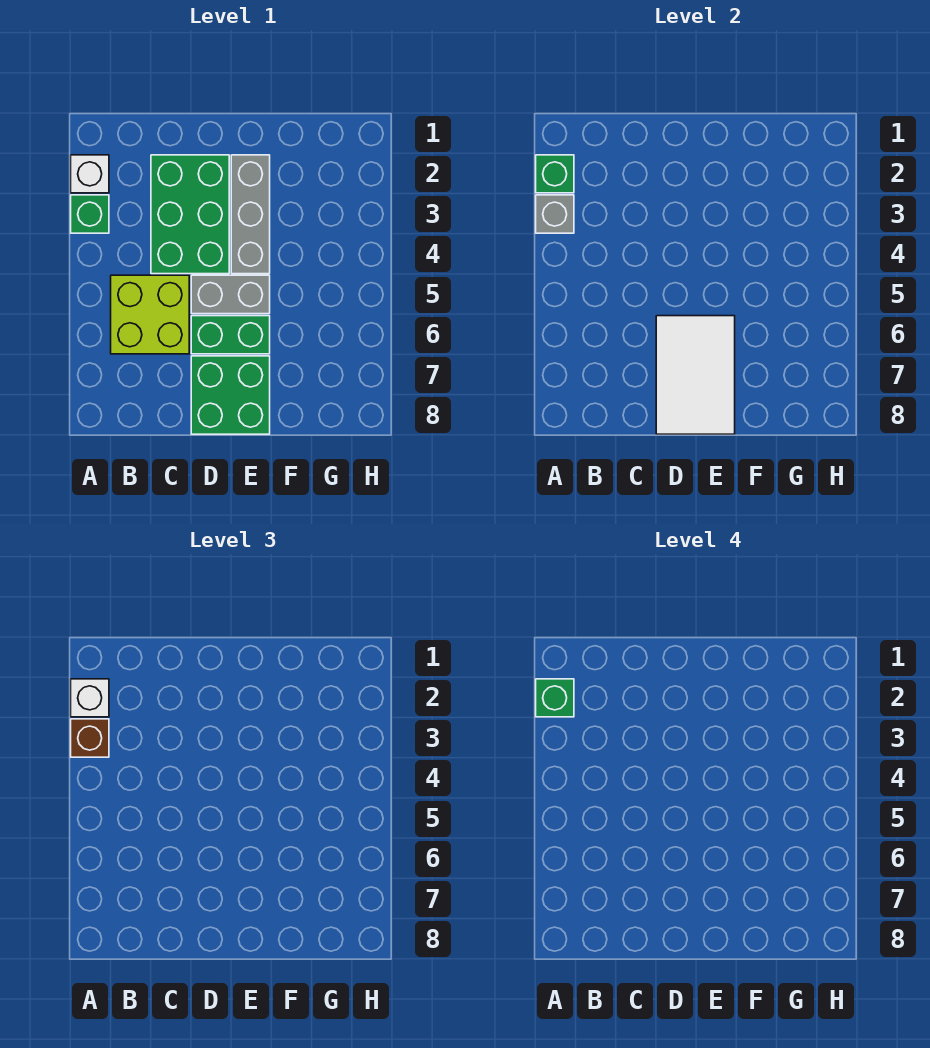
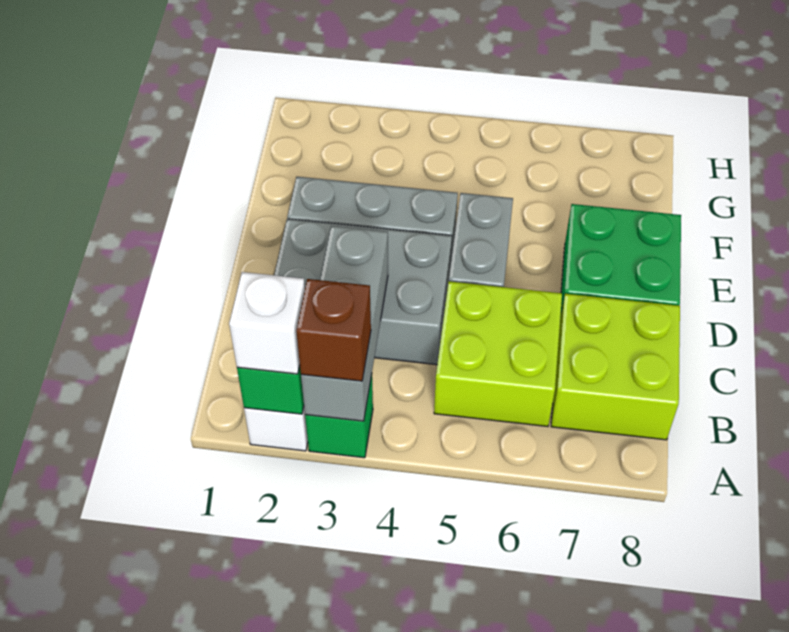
green 1x1 brick [536,679,574,717] -> none
grey 1x1 brick [536,195,574,233] -> grey 1x3 brick [301,226,388,421]
none -> lime 2x2 brick [551,294,680,440]
green 2x3 brick [151,155,229,274] -> grey 2x3 brick [274,219,452,365]
green 1x2 brick [191,316,270,354] -> none
white 2x3 tile [656,316,735,434] -> none

